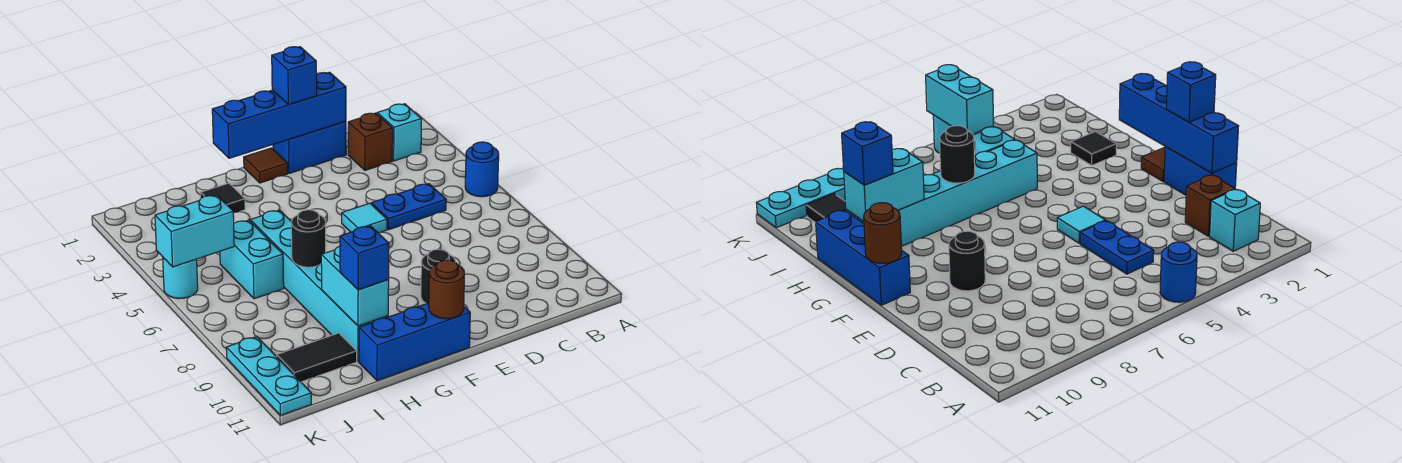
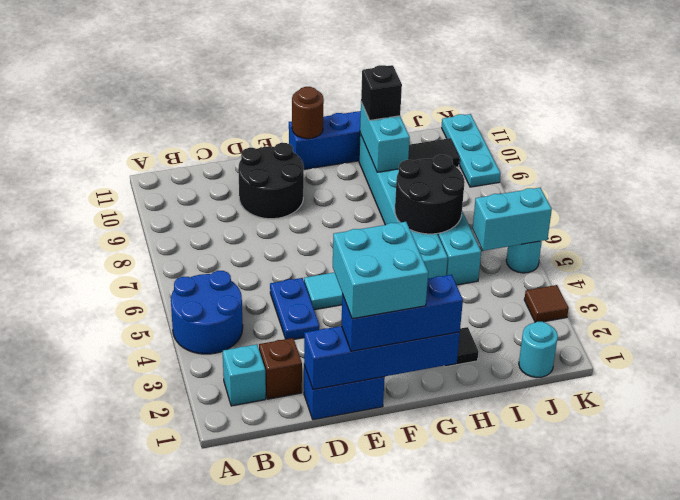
blue 1x1 round brick [465,142,499,197] -> blue 2x2 round brick [171,271,243,354]
blue 1x2 plate [372,184,446,229] -> blue 1x2 plate turned to [270,278,319,339]
blue 1x1 brick [272,47,317,105] -> blue 1x3 brick [341,275,463,351]
none -> cyan 2x2 brick [333,222,428,319]
black 1x1 round brick [421,249,455,304] -> black 2x2 round brick [238,143,304,219]
brown 1x1 tile [244,148,288,183] -> brown 1x1 tile moved to [524,285,569,322]
black 1x1 round brick [291,210,326,267] -> black 2x2 round brick [395,155,465,234]
blue 1x1 brick [340,226,389,290] -> black 1x1 brick [361,65,402,120]
none -> cyan 1x1 round brick [519,322,558,377]

